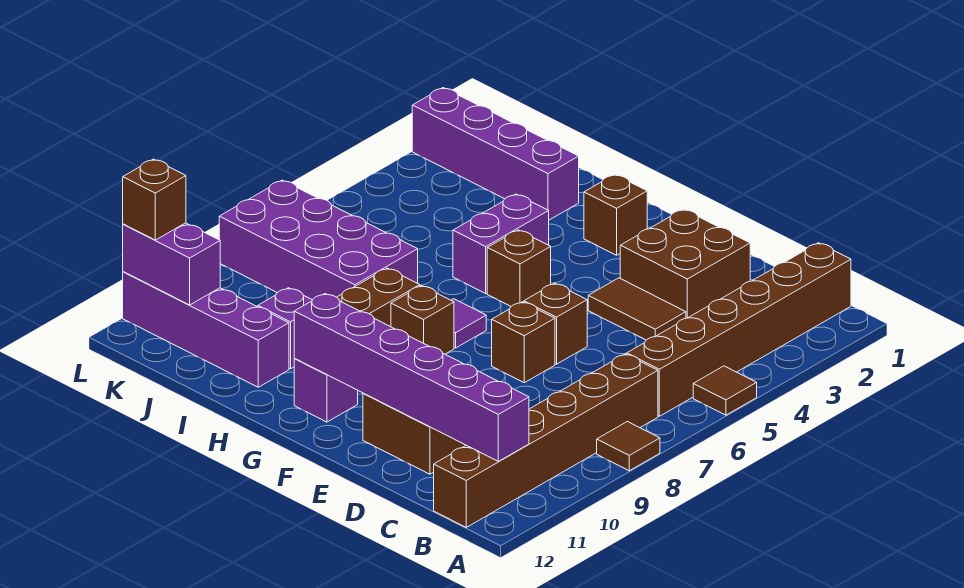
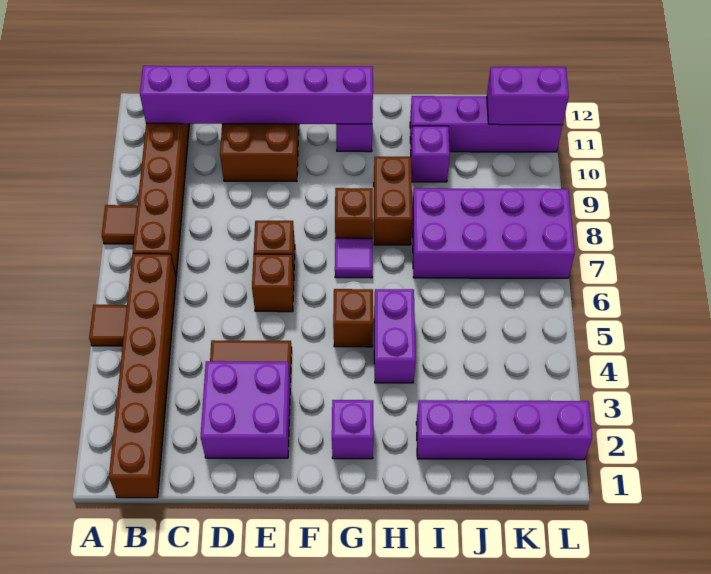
brown 2x2 brick [620,209,750,318] -> purple 2x2 brick [201,361,290,458]
brown 1x1 brick [584,174,647,255] -> purple 1x1 brick [332,400,373,459]
brown 1x1 brick [123,159,186,240] -> none

